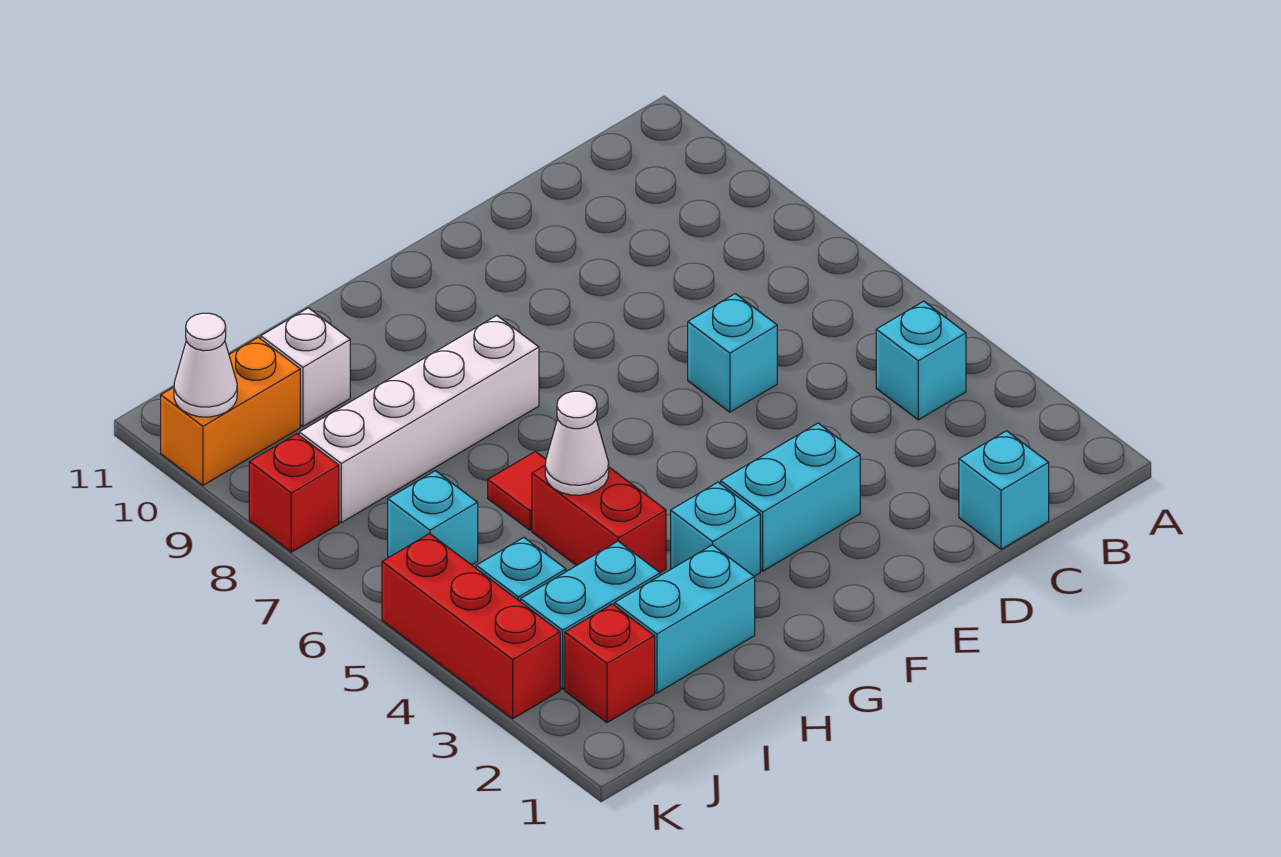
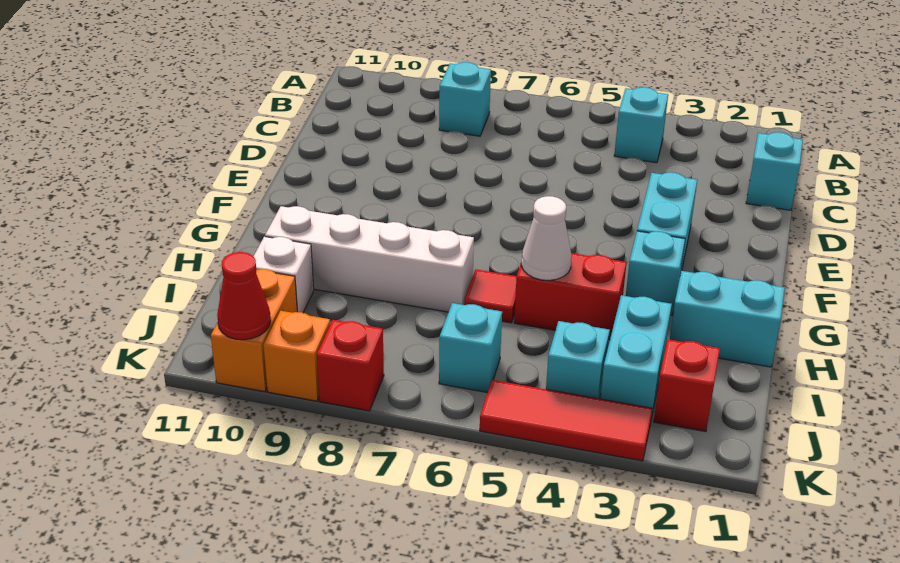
cyan 1x1 brick [688,294,777,412] -> cyan 1x1 brick moved to [439,62,491,136]
white 1x4 brick [299,316,539,523] -> white 1x4 brick turned to [265,206,474,312]
cyan 1x2 brick [615,545,755,693] -> cyan 1x2 brick turned to [670,271,785,367]
red 1x3 brick [382,534,560,719] -> red 1x3 tile [480,380,653,461]
none -> orange 1x1 brick [263,311,330,401]
white 1x1 cone [174,313,237,417] -> red 1x1 cone [217,252,271,340]

